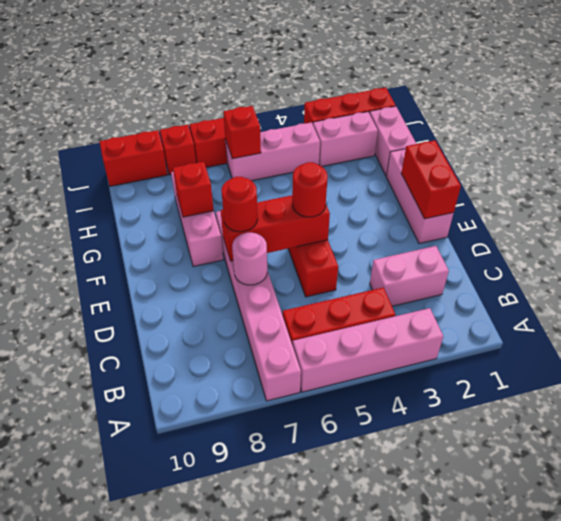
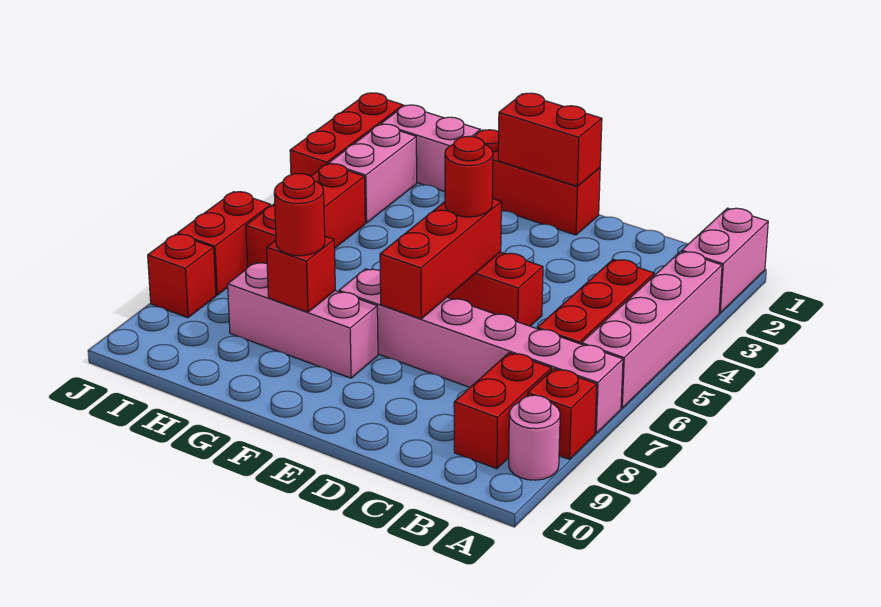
pink 1x2 brick [370,246,449,306] -> pink 1x2 brick moved to [682,208,768,313]
pink 1x1 round brick [232,232,267,285] -> pink 1x1 round brick moved to [509,395,560,480]
pink 1x3 brick [386,149,454,244] -> red 1x3 brick [474,130,600,235]
red 1x1 round brick [221,177,258,232] -> red 1x1 round brick moved to [274,173,325,256]
pink 1x3 brick [226,122,320,181] -> red 1x3 brick [246,164,365,267]
red 1x1 brick [223,106,261,159] -> red 1x1 brick moved to [528,369,597,459]
red 1x2 brick [99,130,168,186] -> red 1x2 brick moved to [454,353,551,469]

